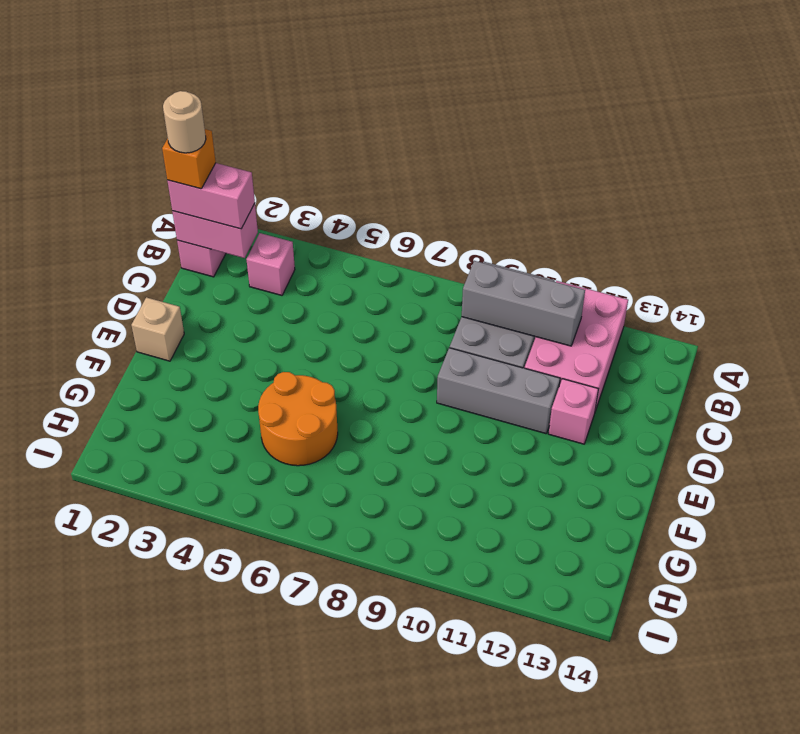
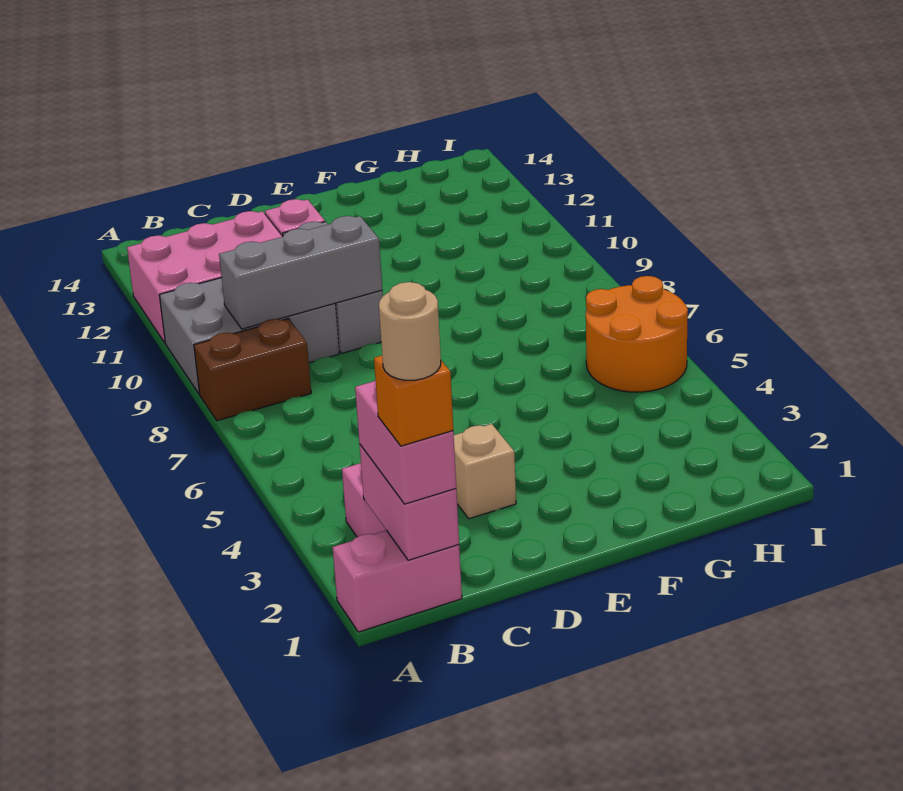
none -> brown 1x2 brick [194,318,311,421]
grey 1x3 brick [462,261,585,346] -> grey 1x3 brick turned to [219,216,382,329]
tan 1x1 brick [131,297,184,361] -> tan 1x1 brick moved to [454,424,516,519]
orange 2x2 round brick [258,372,338,466] -> orange 2x2 round brick moved to [586,276,688,392]

